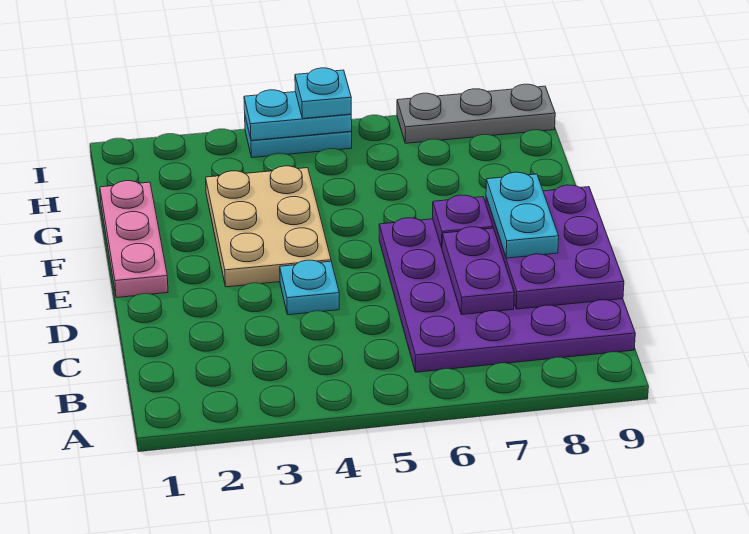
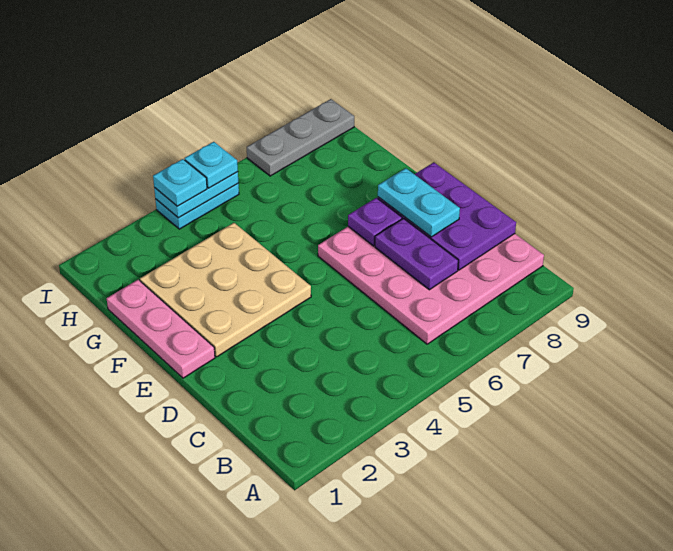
purple 4x4 plate [379,218,635,372] -> pink 4x4 plate [318,227,544,344]
cyan 1x1 plate [280,260,339,315] -> cyan 1x1 plate moved to [153,159,207,206]
tan 2x3 plate [206,166,331,287] -> tan 3x3 plate [140,223,311,357]

